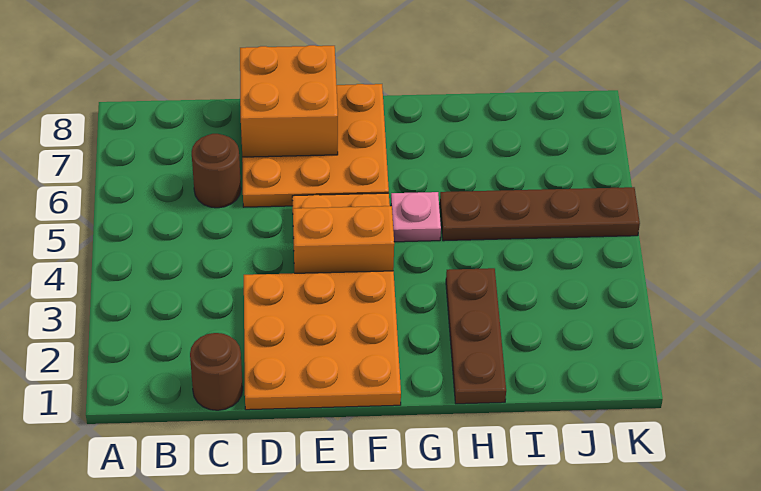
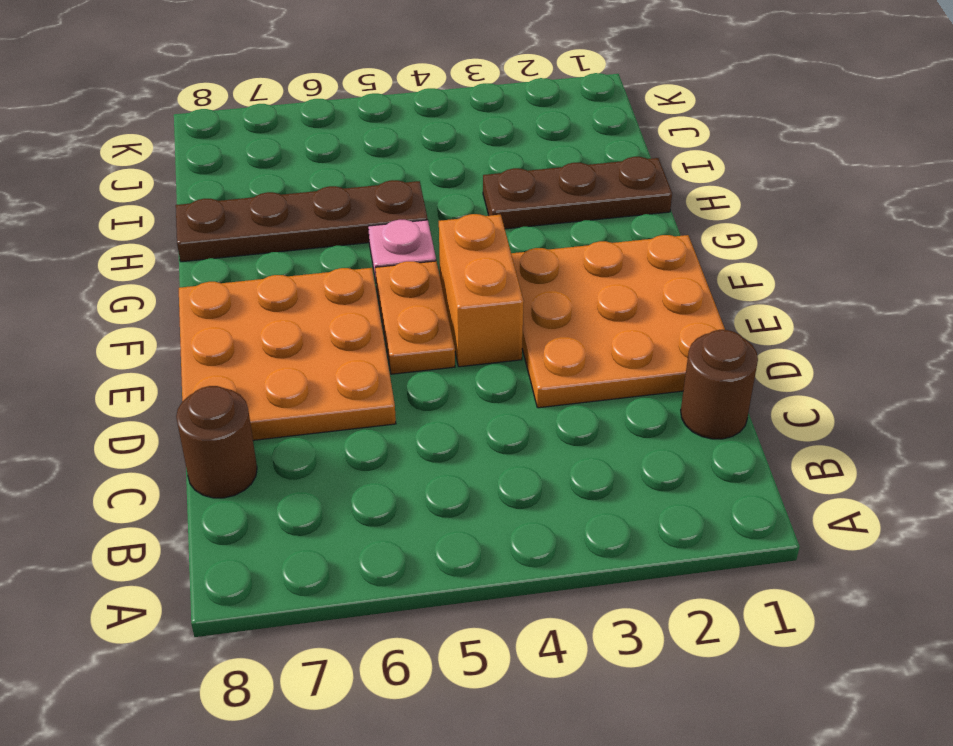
brown 1x1 round brick [192,134,241,208] -> brown 1x1 round brick moved to [176,386,257,498]
orange 2x2 brick [240,45,338,157] -> none
brown 1x4 plate [440,187,640,241] -> brown 1x4 plate turned to [176,180,428,262]

